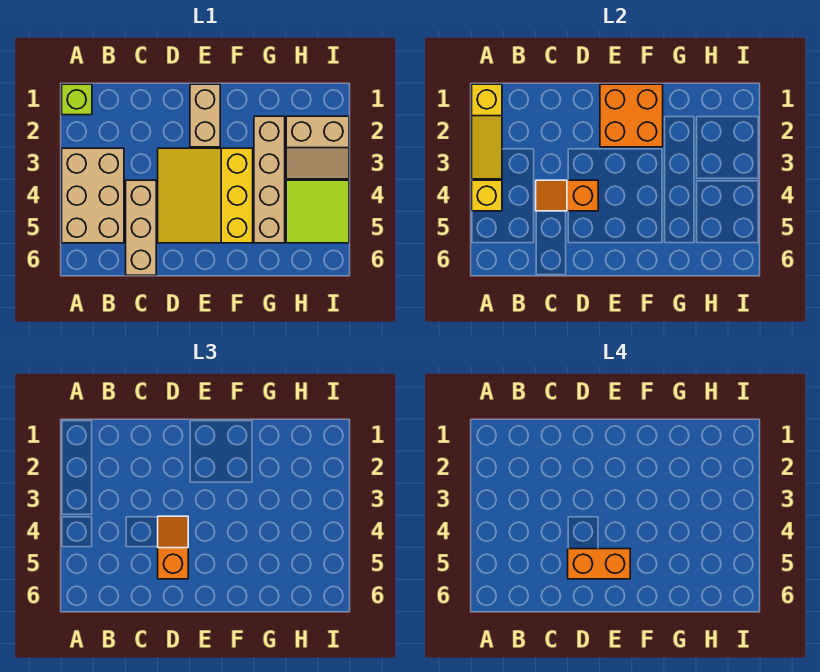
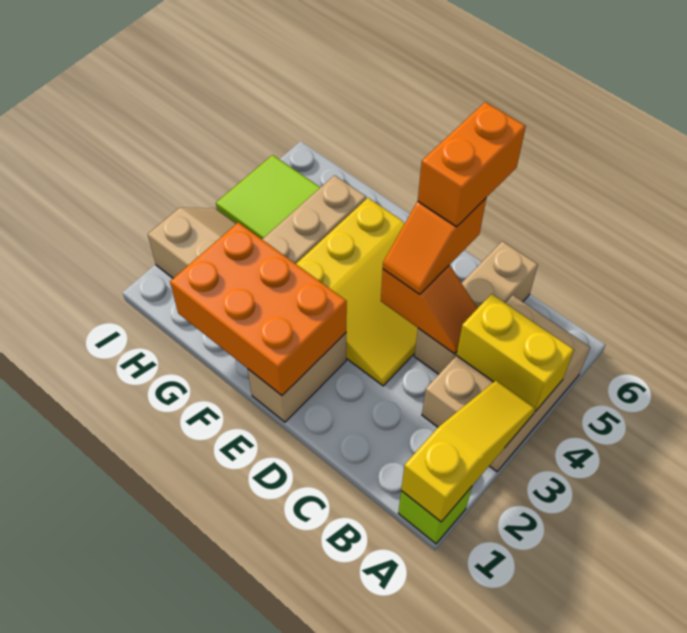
yellow 1x1 brick [472,180,502,211] -> yellow 1x2 brick [457,294,574,411]
orange 1x2 brick [568,549,630,579] -> orange 1x2 brick turned to [418,102,526,227]
orange 2x2 brick [600,84,663,147] -> orange 2x3 brick [170,222,347,395]

